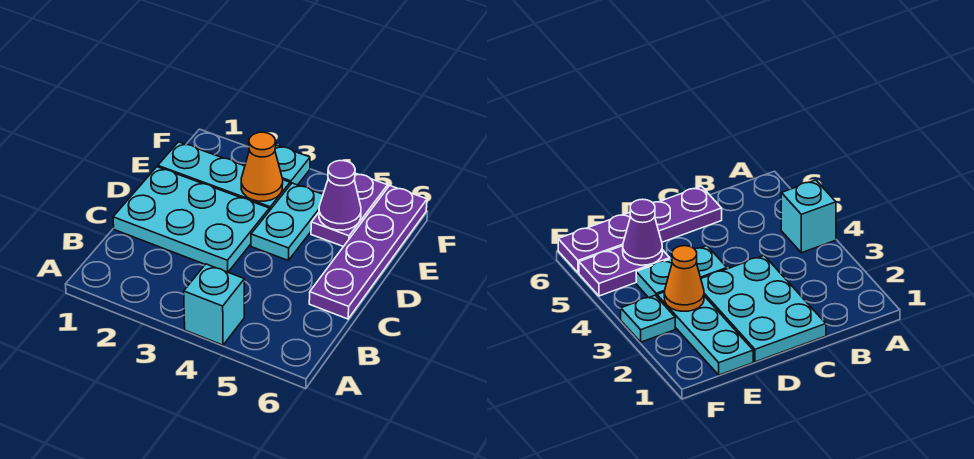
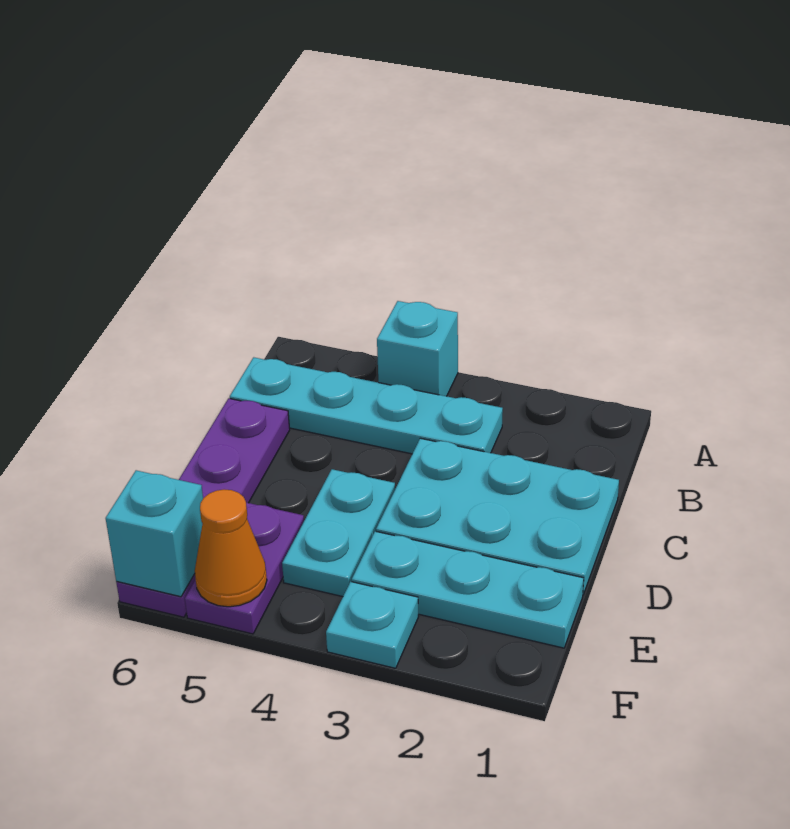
none -> cyan 1x4 plate [230,357,503,454]
orange 1x1 cone [241,132,283,201] -> orange 1x1 cone moved to [195,489,267,607]
purple 1x1 cone [319,161,361,230] -> none
none -> cyan 1x1 brick [106,470,203,597]

